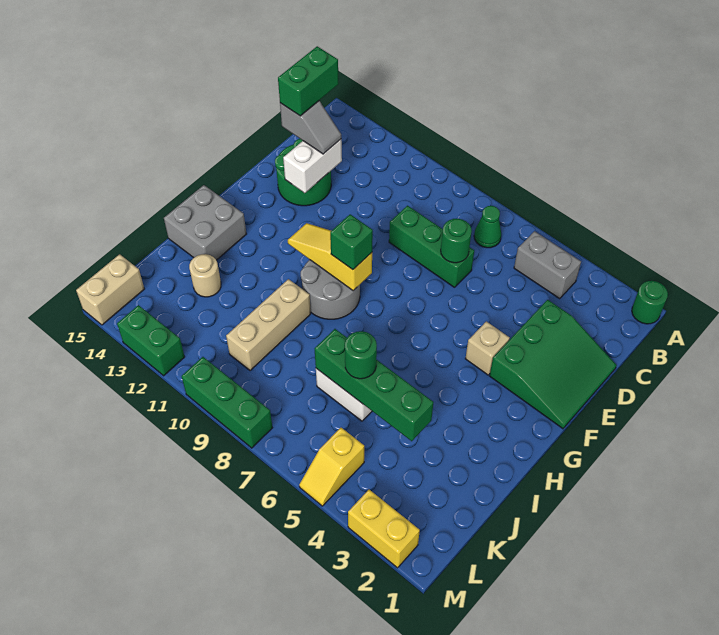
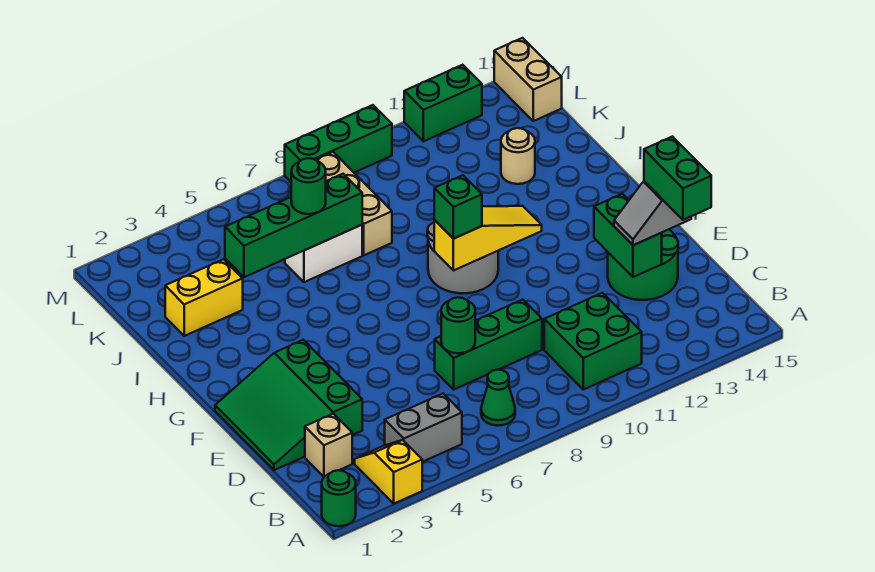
none -> green 2x2 brick [544,293,642,389]
white 1x2 brick [283,139,342,193] -> green 1x2 brick [594,194,662,277]
tan 1x1 brick [465,321,510,375] -> tan 1x1 brick moved to [305,414,352,477]
grey 2x2 brick [164,185,246,260] -> none
tan 1x3 brick [226,279,311,371] -> tan 1x3 brick moved to [316,152,392,255]
yellow 1x2 slope [299,428,364,506] -> yellow 1x2 slope moved to [355,440,422,504]
yellow 1x2 brick [348,490,420,568] -> yellow 1x2 brick moved to [165,259,243,336]

